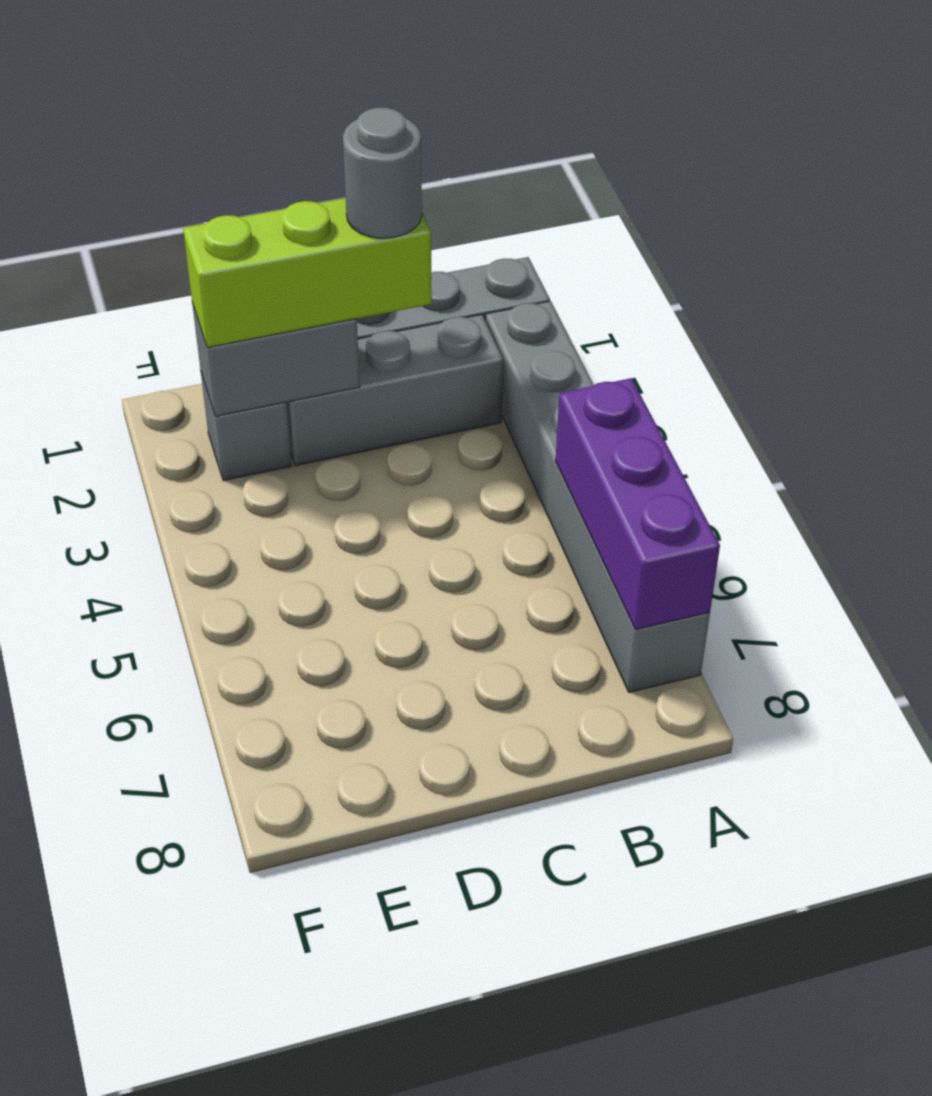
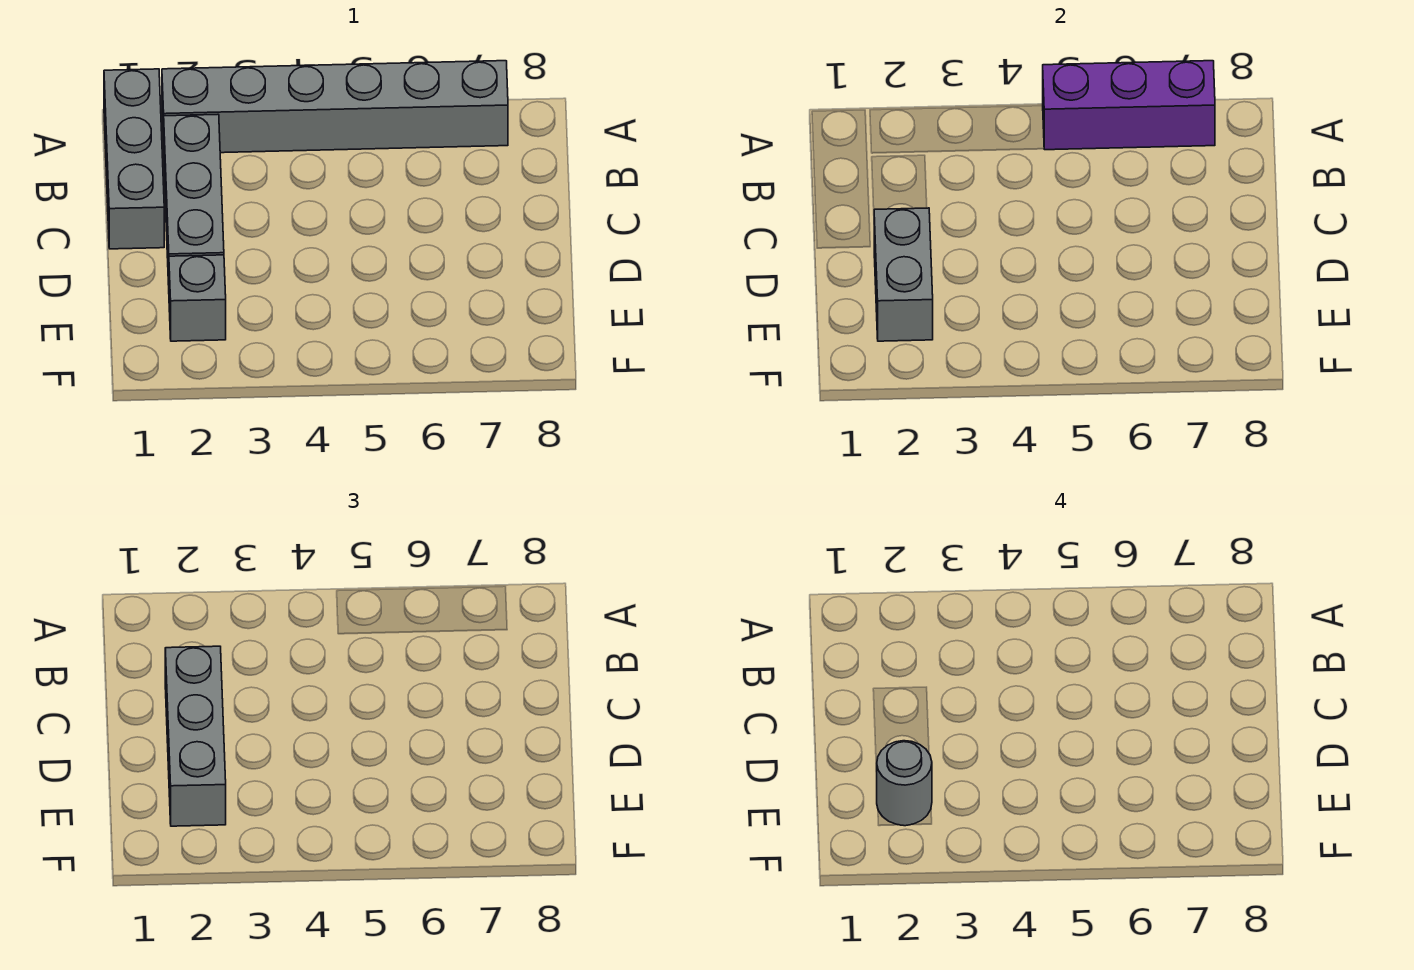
lime 1x3 brick [183,198,432,348] -> grey 1x3 brick [165,646,226,826]
grey 1x1 round brick [343,107,422,238] -> grey 1x1 round brick moved to [876,741,932,826]

